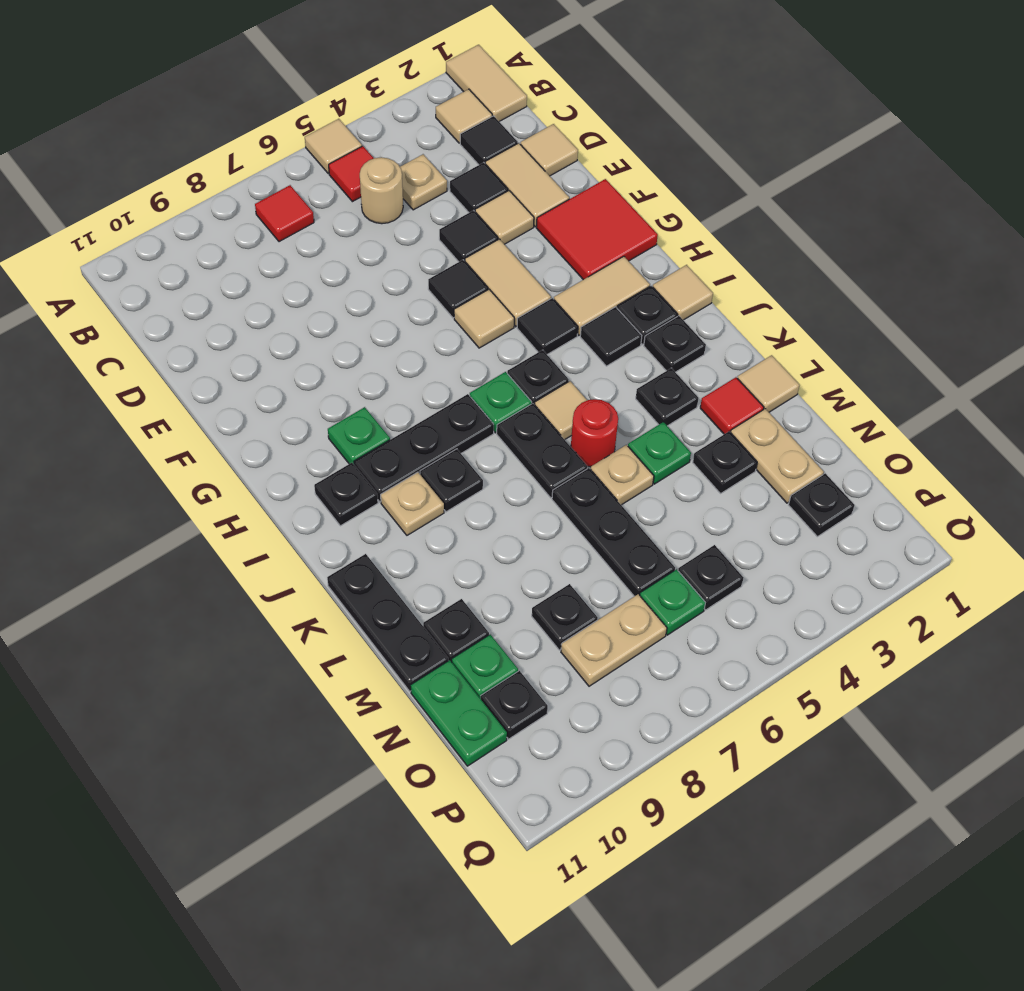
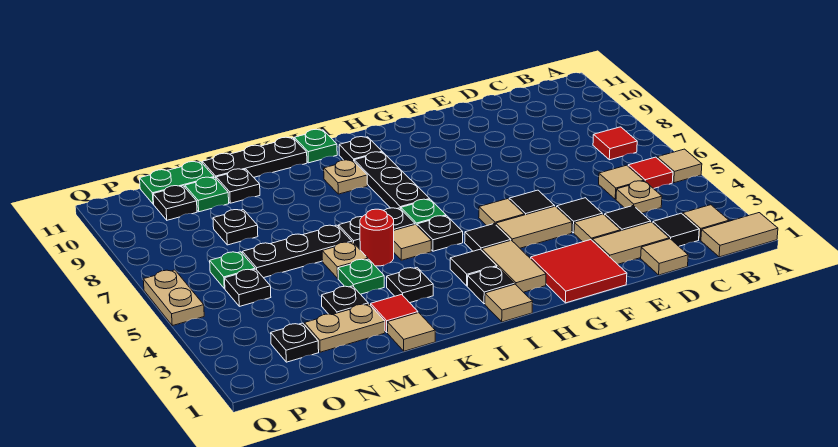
tan 1x1 round brick [360,157,403,224] -> tan 1x1 tile [599,165,644,199]
green 1x1 plate [328,407,390,464] -> green 1x1 plate moved to [294,129,337,163]
black 1x1 plate [644,316,706,372] -> none
black 1x1 plate [420,449,483,512] -> none
tan 1x2 plate [561,594,667,686] -> tan 1x2 plate moved to [143,270,204,326]

